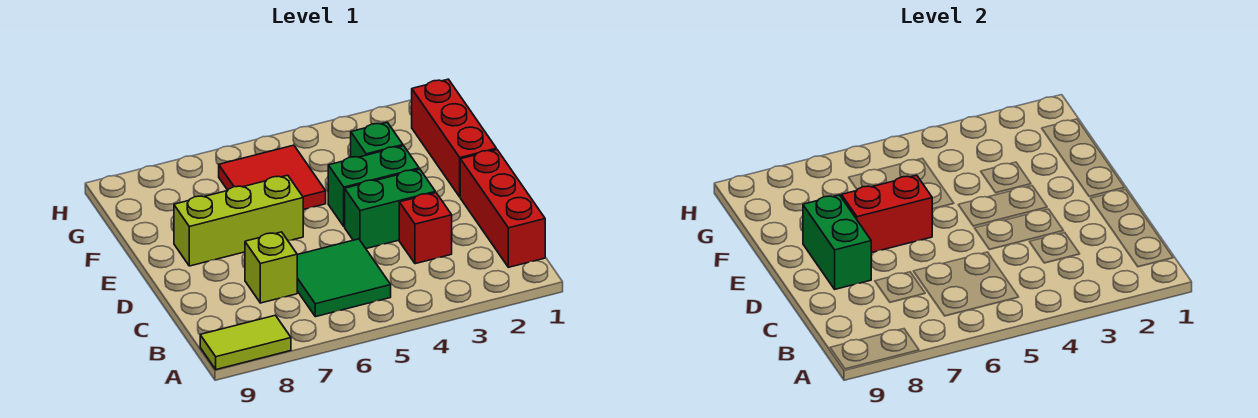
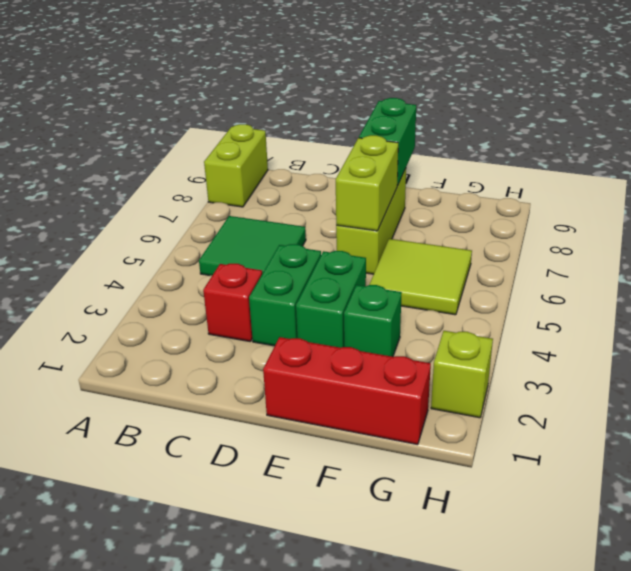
lime 1x2 tile [200,315,291,370] -> lime 1x2 brick [204,124,268,207]
red 1x3 brick [460,150,545,267] -> none
lime 1x1 brick [245,232,297,303] -> lime 1x1 brick moved to [431,331,493,418]
green 1x2 brick [803,195,871,289] -> green 1x2 brick turned to [359,98,416,186]
red 1x2 brick [841,175,932,253] -> lime 1x2 brick [336,135,398,231]
red 2x2 tile [219,145,326,210] -> lime 2x2 tile [369,239,472,315]

